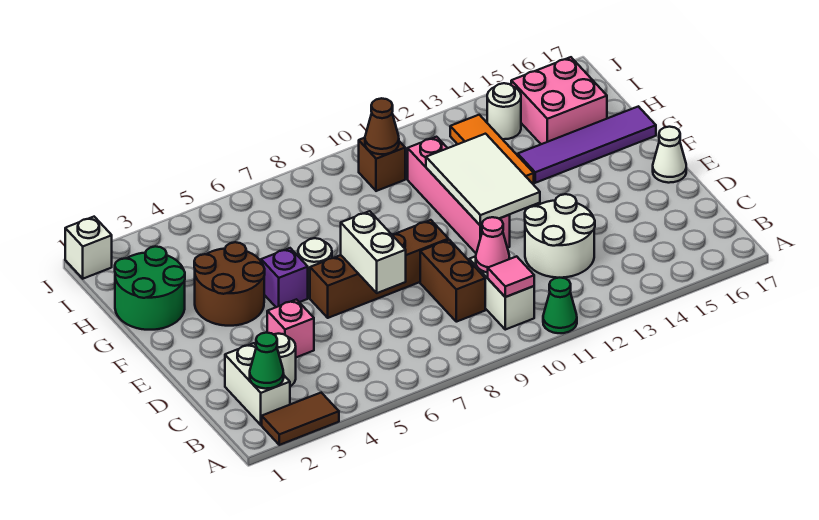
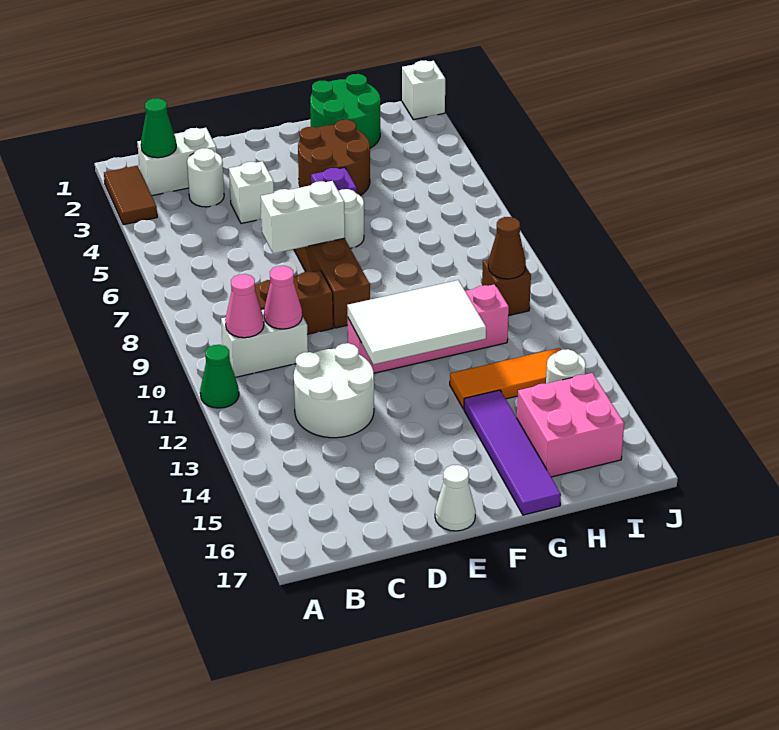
pink 1x1 tile [488,256,534,297] -> pink 1x1 cone [225,274,264,338]
pink 1x1 brick [267,299,314,357] -> white 1x1 brick [229,161,274,224]

